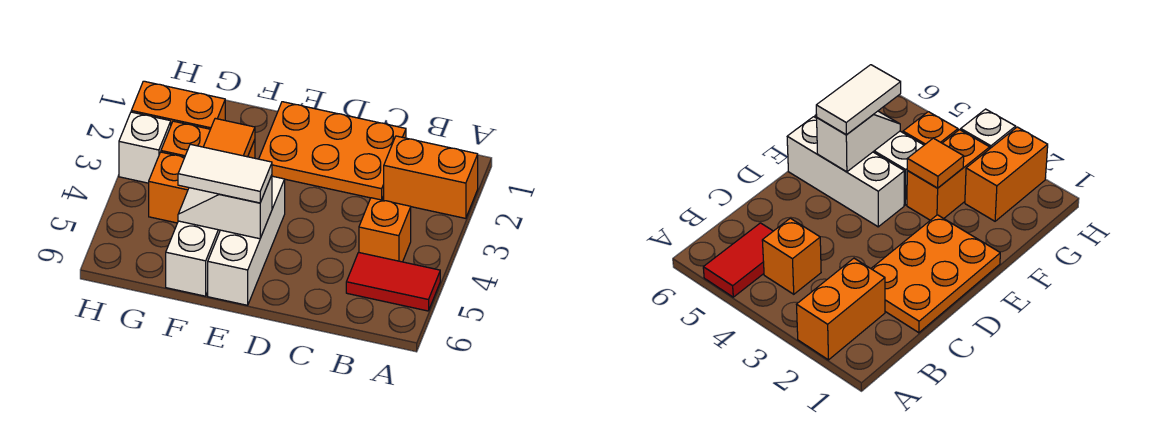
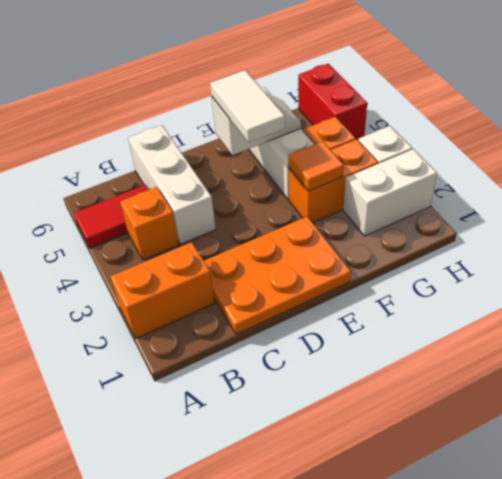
white 1x3 brick [208,176,285,305] -> white 1x3 brick moved to [128,125,216,244]
white 1x2 tile [178,144,272,203] -> white 1x2 tile turned to [210,70,285,142]
orange 1x2 brick [131,81,225,129] -> white 1x2 brick [344,149,437,236]
none -> red 1x2 brick [298,64,367,140]

